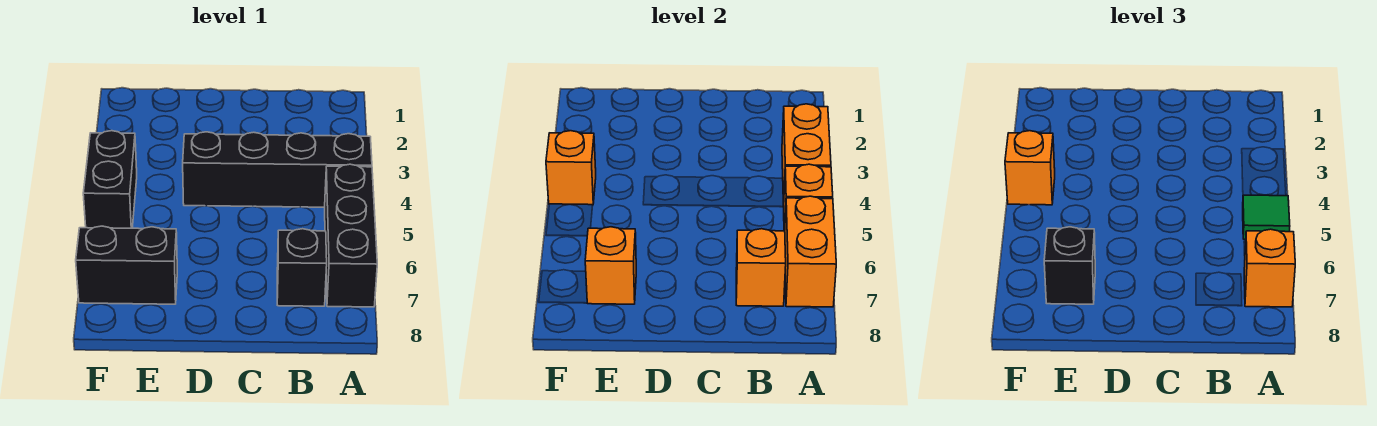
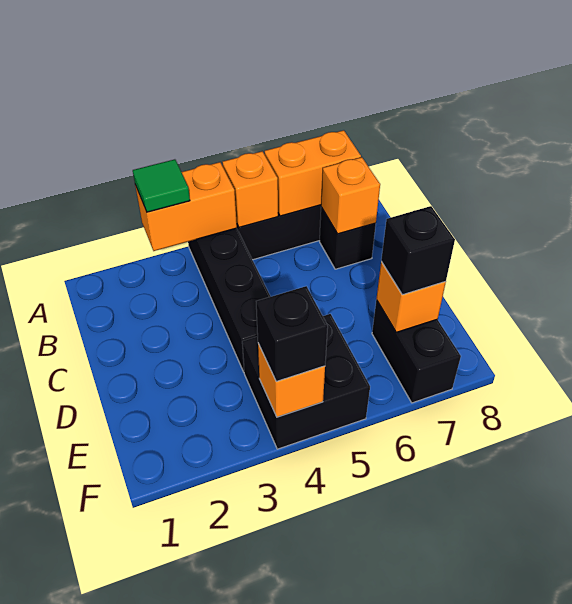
green 1x1 tile [1243,195,1290,239] -> green 1x1 tile moved to [133,159,190,212]
orange 1x1 brick [1244,229,1295,307] -> none
black 1x2 brick [83,131,137,228] -> black 2x2 brick [242,314,370,449]
orange 1x1 brick [1005,131,1055,205] -> black 1x1 brick [256,286,328,382]

